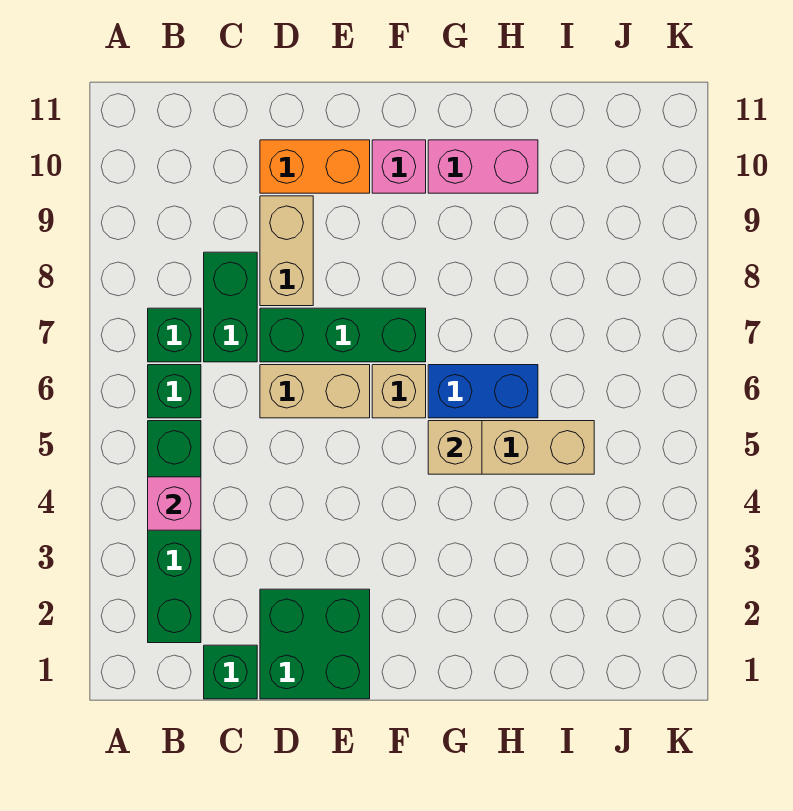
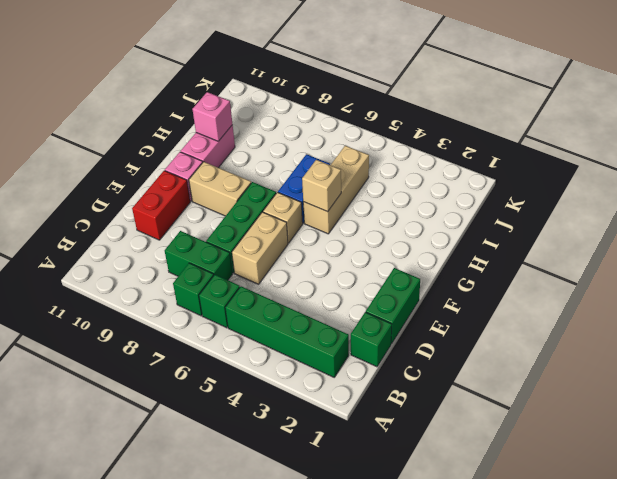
pink 1x1 brick [148,477,201,530] -> pink 1x1 brick moved to [192,92,233,141]
green 2x2 brick [260,589,370,699] -> green 1x2 brick [366,268,420,344]
tan 1x2 brick [260,196,313,306] -> tan 1x2 brick moved to [189,162,251,216]
orange 1x2 brick [260,140,370,193] -> red 1x2 brick [132,171,190,240]

